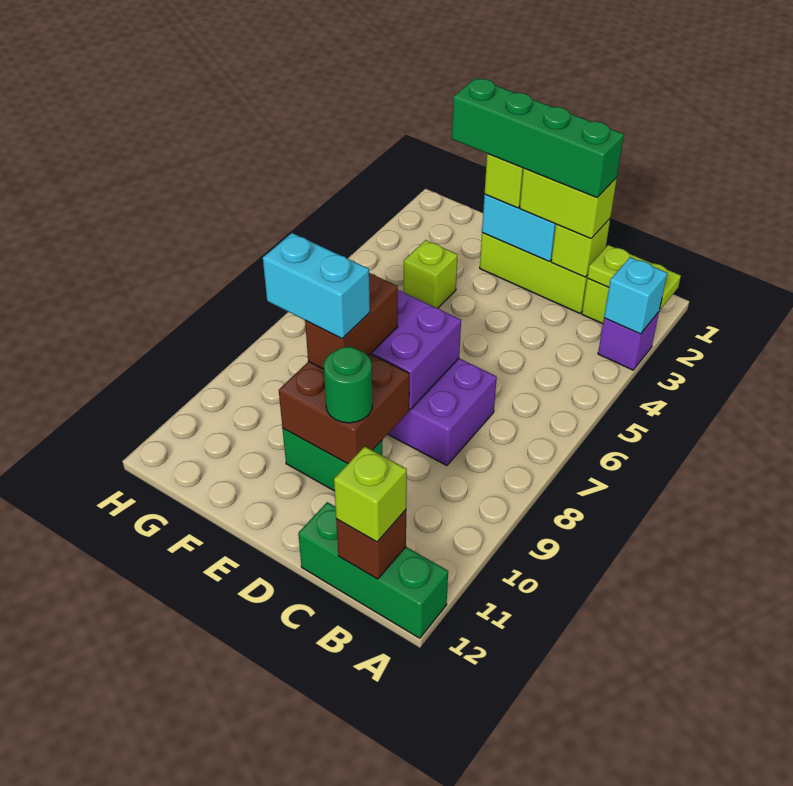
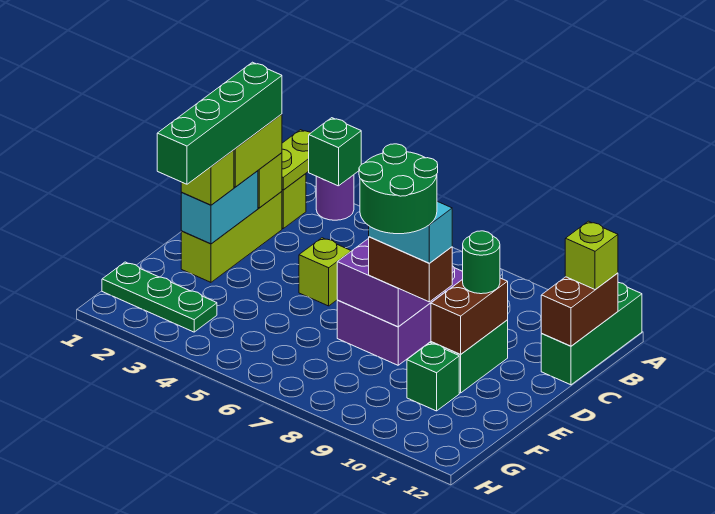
purple 1x1 brick [598,312,659,370] -> purple 1x1 round brick [316,175,354,220]
cyan 1x1 brick [604,257,667,334] -> green 1x1 brick [309,118,361,186]
brown 1x1 brick [336,510,406,579] -> brown 1x2 brick [541,273,618,346]
brown 2x2 brick [279,354,409,464] -> brown 1x2 brick [431,278,508,354]
none -> green 2x2 round brick [359,144,438,234]
cyan 1x2 brick [263,233,370,339] -> cyan 1x2 brick turned to [369,201,452,263]
lime 1x1 brick [404,240,457,308] -> lime 1x1 brick moved to [299,238,351,306]
none -> green 1x1 brick [407,343,459,411]
none -> green 1x3 plate [102,262,217,332]

